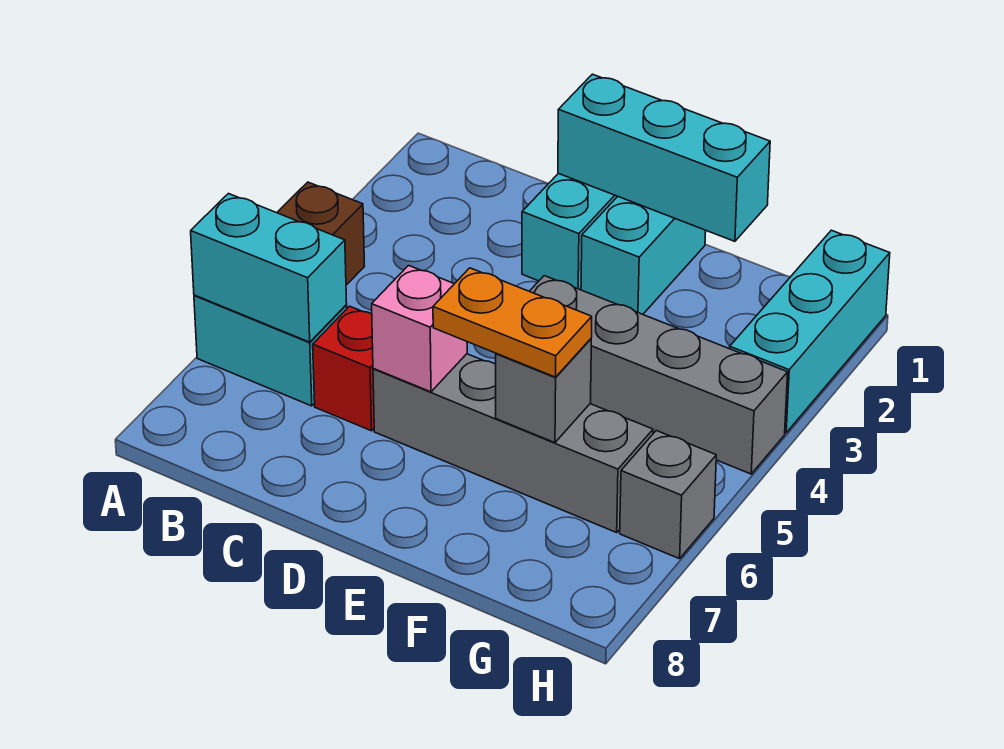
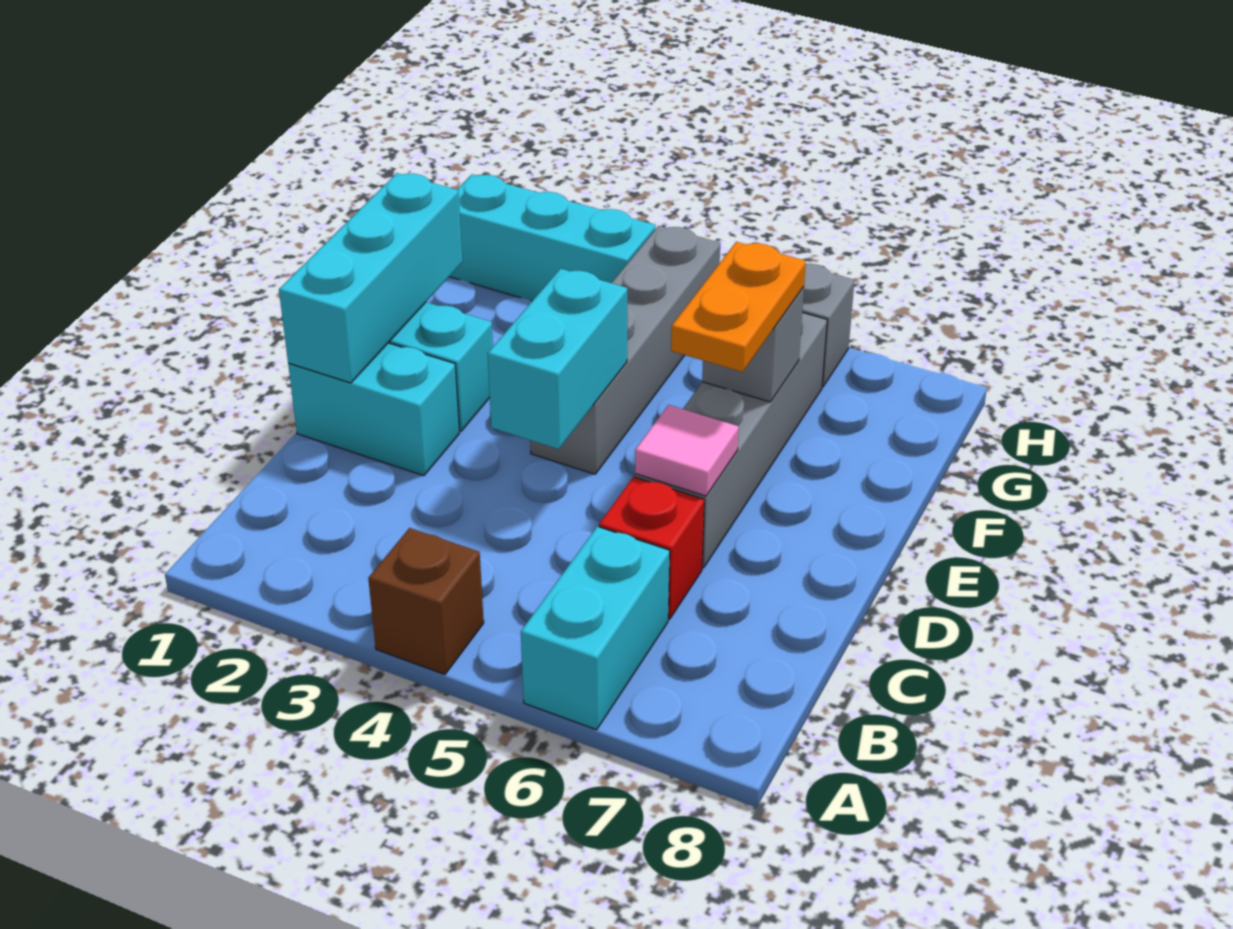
cyan 1x2 brick [191,194,347,342] -> cyan 1x2 brick moved to [488,269,627,449]
pink 1x1 brick [372,265,467,392] -> pink 1x1 tile [635,405,739,496]

